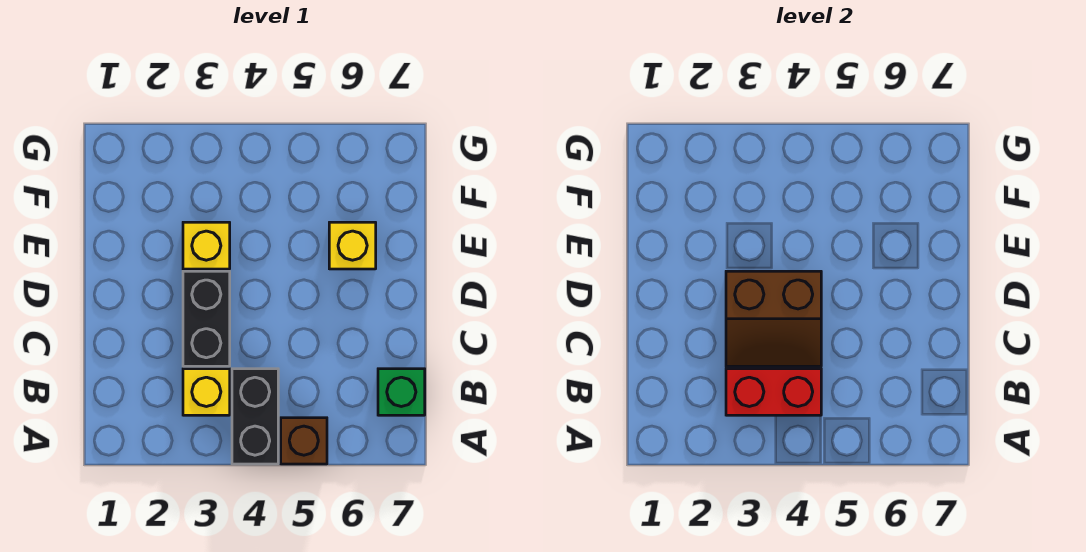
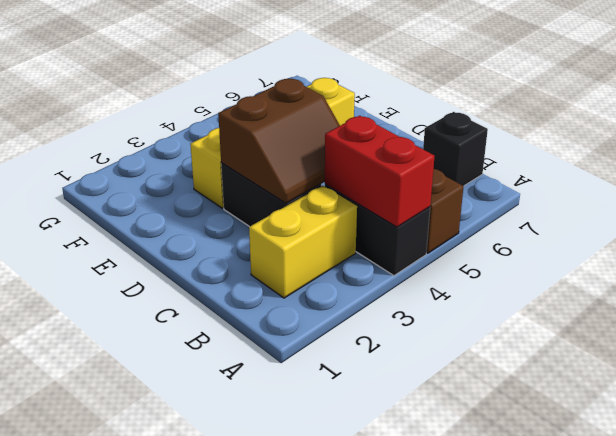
yellow 1x1 brick [183,369,230,415] -> yellow 1x2 brick [249,186,357,298]
red 1x2 brick [726,369,821,415] -> red 1x2 brick turned to [325,116,435,227]
green 1x1 brick [378,369,425,415] -> black 1x1 brick [423,112,488,186]

